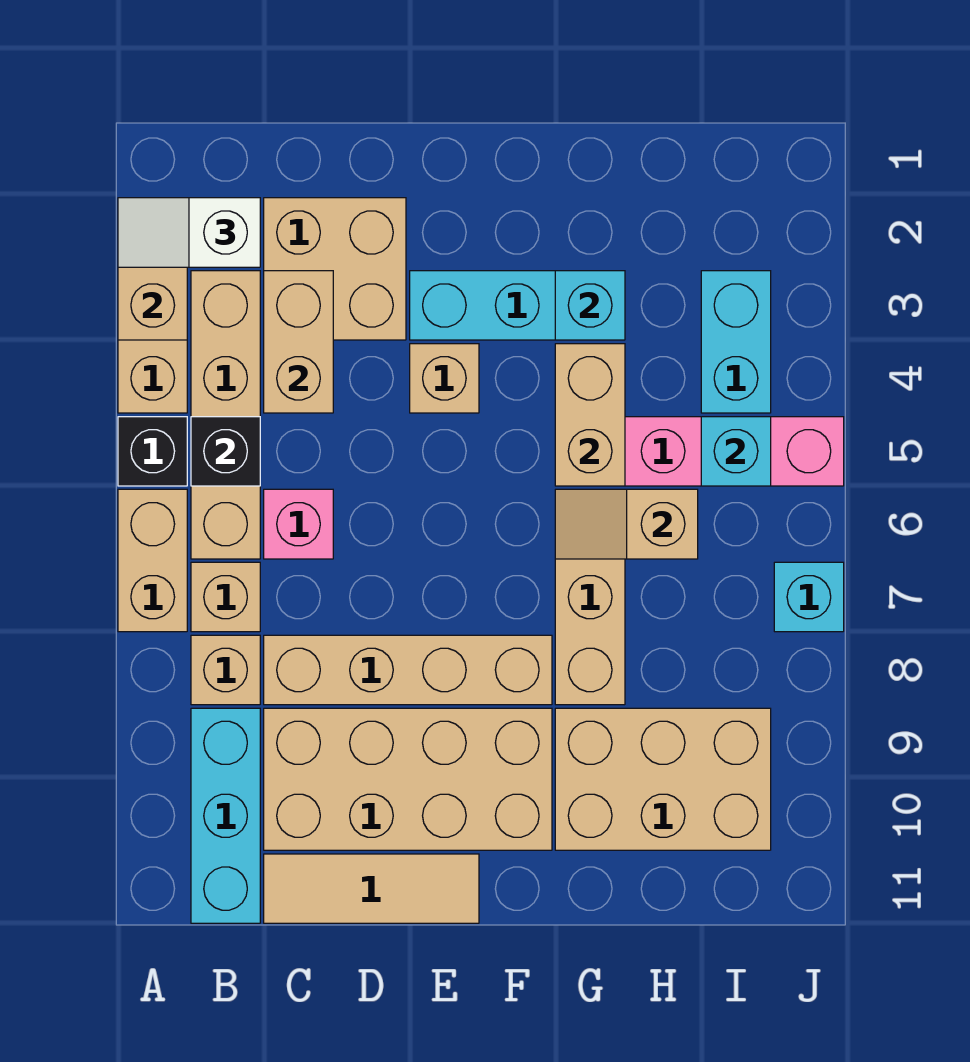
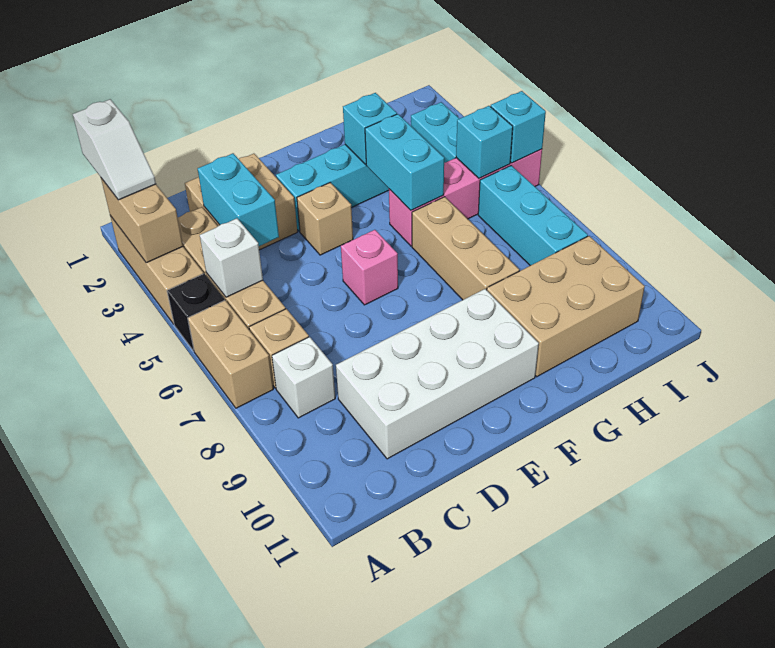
white 1x2 slope [118,198,260,267] -> white 1x2 slope turned to [73,99,156,200]
black 1x1 brick [191,417,260,486] -> white 1x1 brick [200,218,263,297]
tan 1x1 brick [191,635,260,705] -> white 1x1 brick [272,337,335,418]
cyan 1x3 brick [191,708,260,923] -> cyan 1x3 brick moved to [478,166,588,266]
tan 1x2 brick [264,271,333,413] -> cyan 1x2 brick [198,153,279,246]
pink 1x1 brick [264,489,333,559] -> pink 1x1 brick moved to [341,230,398,305]
tan 1x4 brick [264,635,552,705] -> none
tan 2x4 brick [264,708,552,850] -> white 2x4 brick [336,289,539,459]
tan 1x3 tile [264,854,479,923] -> none
tan 1x2 brick [555,344,625,486] -> cyan 1x2 brick [365,114,444,210]
tan 1x2 slope [555,489,698,559] -> none
cyan 1x1 brick [774,562,844,632] -> cyan 1x1 brick moved to [491,91,546,163]

